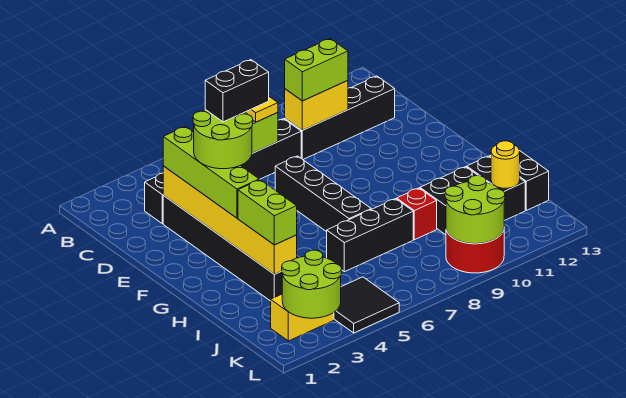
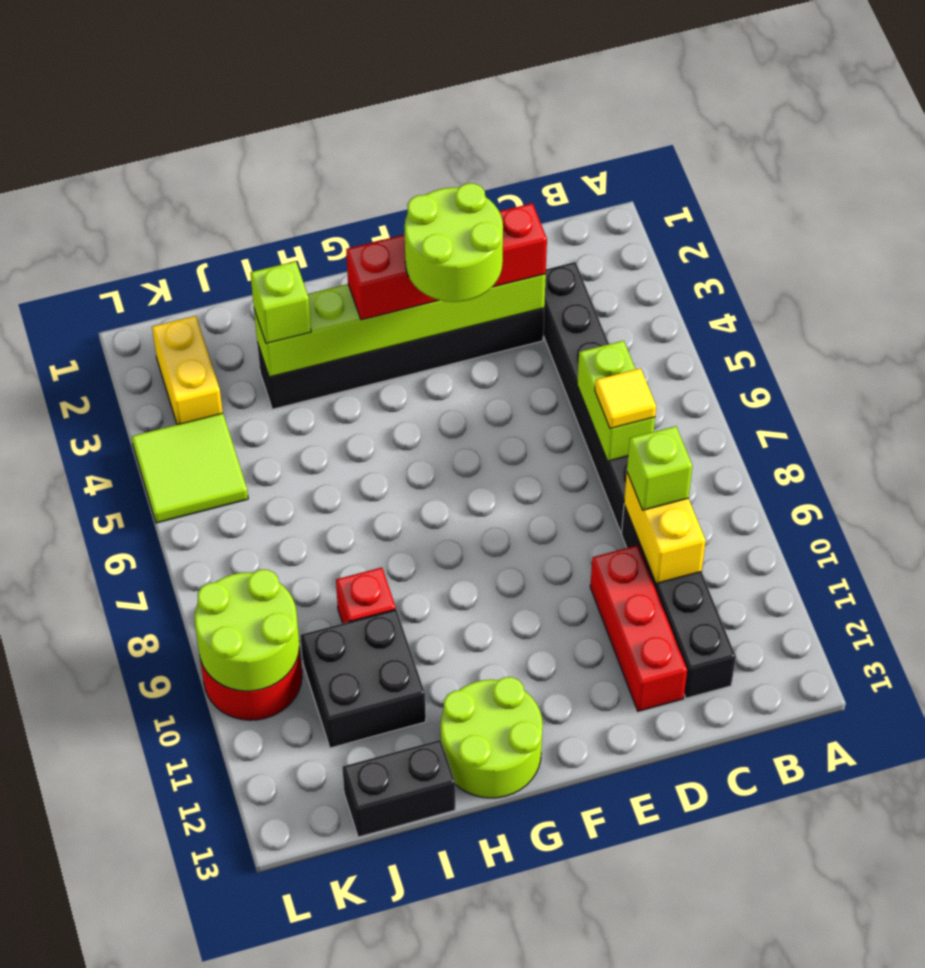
lime 1x2 brick [285,39,348,101] -> lime 1x1 brick [627,426,692,510]
yellow 1x6 brick [163,166,297,274] -> lime 1x6 brick [254,274,546,377]
lime 1x4 brick [163,126,259,218] -> red 1x4 brick [346,203,547,320]
none -> red 1x3 brick [590,545,687,711]
black 1x2 brick [205,60,269,122] -> none
black 1x4 brick [275,156,371,232] -> none
lime 1x2 brick [238,180,297,245] -> lime 1x1 brick [250,261,311,343]
black 1x3 brick [327,199,413,272] -> none
black 1x2 brick [467,156,525,221] -> none
yellow 1x1 round brick [491,141,520,188] -> none
lime 2x2 round brick [282,250,342,318] -> lime 2x2 round brick moved to [441,677,543,798]
black 2x2 tile [334,277,399,333] -> lime 2x2 tile [132,413,248,523]

